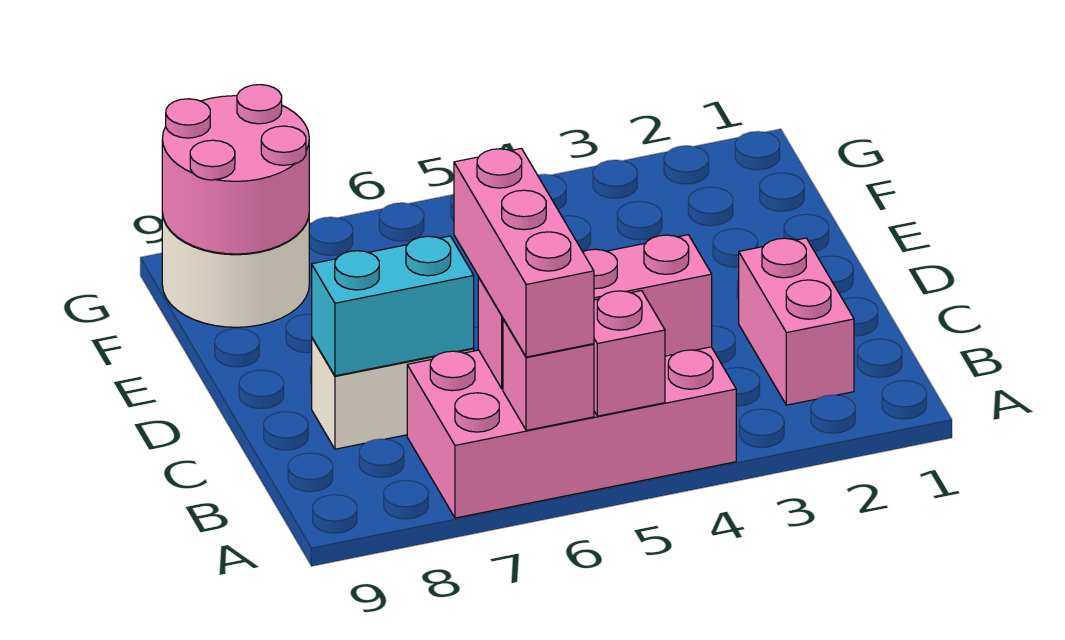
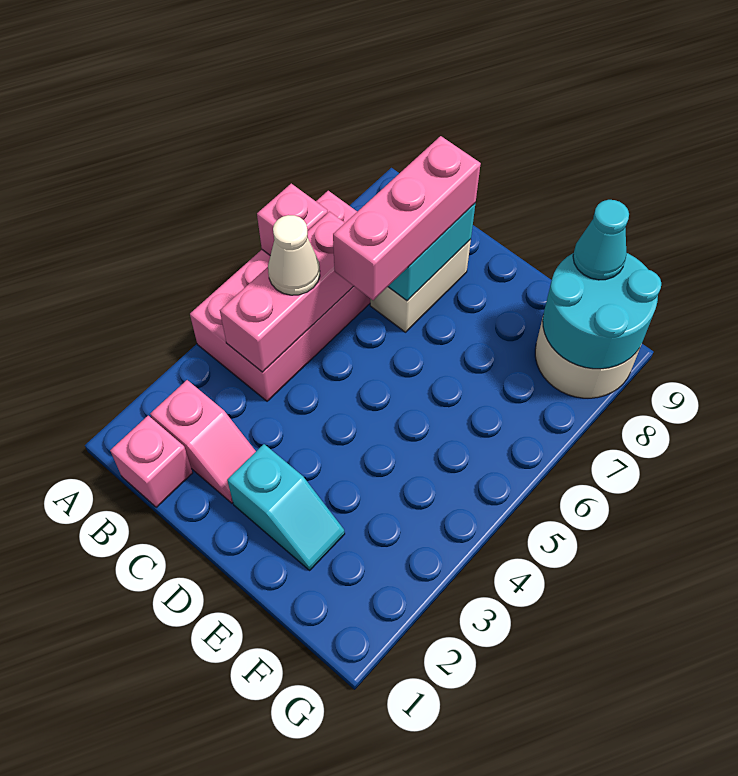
pink 1x1 brick [594,291,665,416] -> pink 1x1 brick moved to [110,416,193,507]
pink 1x3 brick [454,148,594,357] -> pink 1x3 brick turned to [333,136,481,300]
pink 1x2 brick [739,238,854,405] -> pink 1x2 slope [150,380,256,503]
none -> white 1x1 cone [268,215,320,295]
none -> cyan 1x2 slope [227,444,345,570]
pink 2x2 round brick [162,85,309,254] -> cyan 2x2 round brick [543,253,661,369]
none -> cyan 1x1 cone [573,200,629,280]

